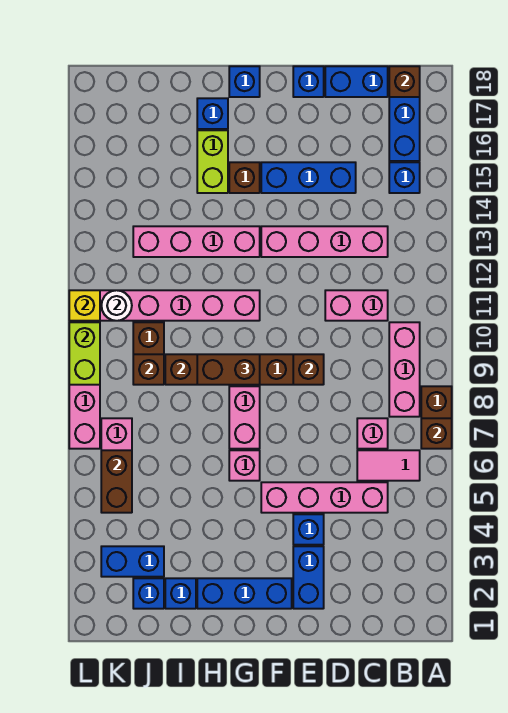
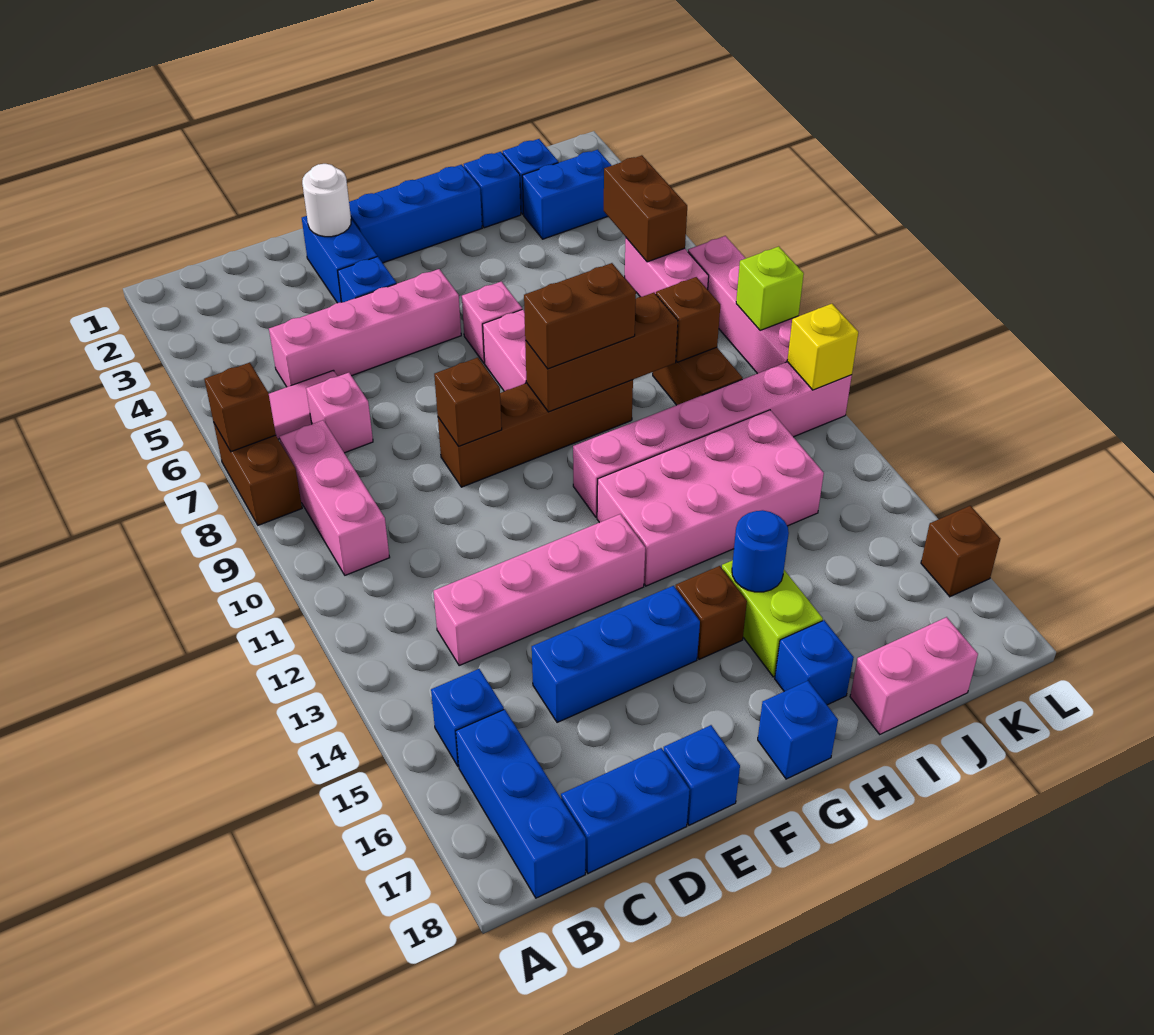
brown 1x1 brick [389,66,420,97] -> brown 1x1 brick moved to [921,506,1000,597]
pink 1x2 brick [325,290,388,321] -> pink 1x2 brick moved to [850,617,978,734]
pink 1x4 brick [133,226,260,257] -> pink 2x4 brick [597,410,824,586]
none -> blue 1x1 round brick [732,510,789,592]
white 1x1 round brick [101,290,132,321] -> white 1x1 round brick moved to [302,164,351,237]
lime 1x2 brick [69,322,100,385] -> lime 1x1 brick [736,246,804,331]

